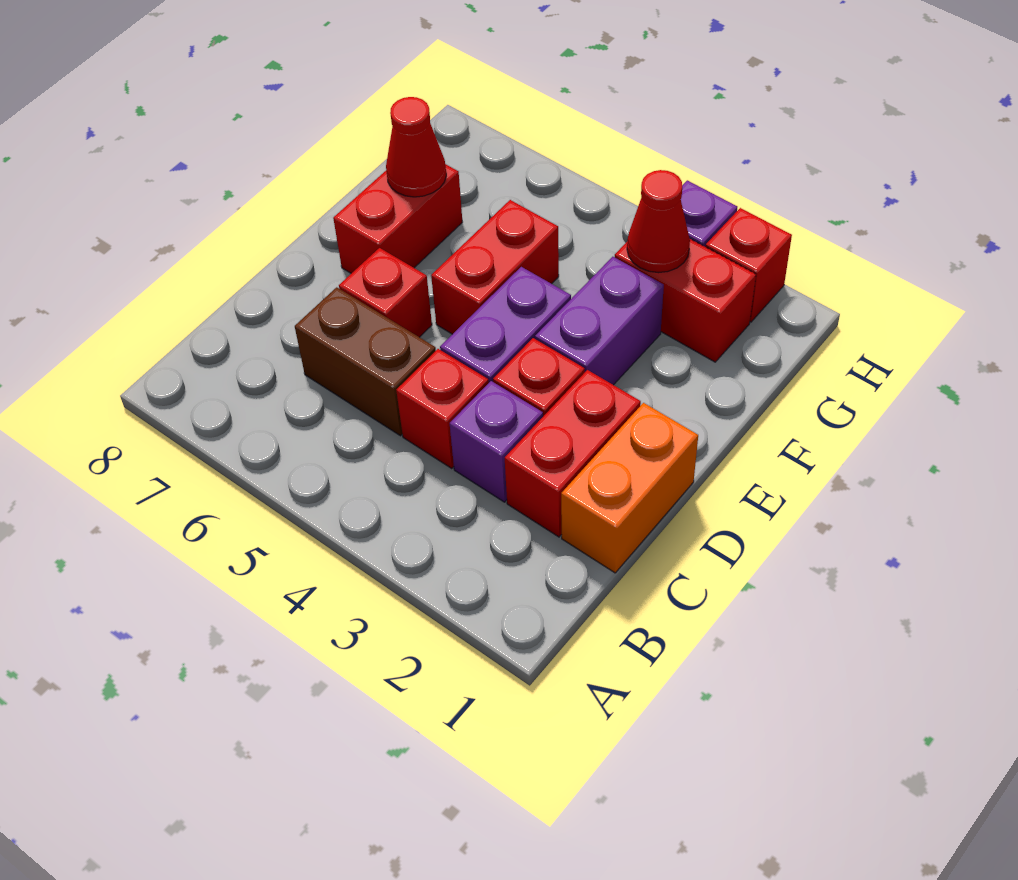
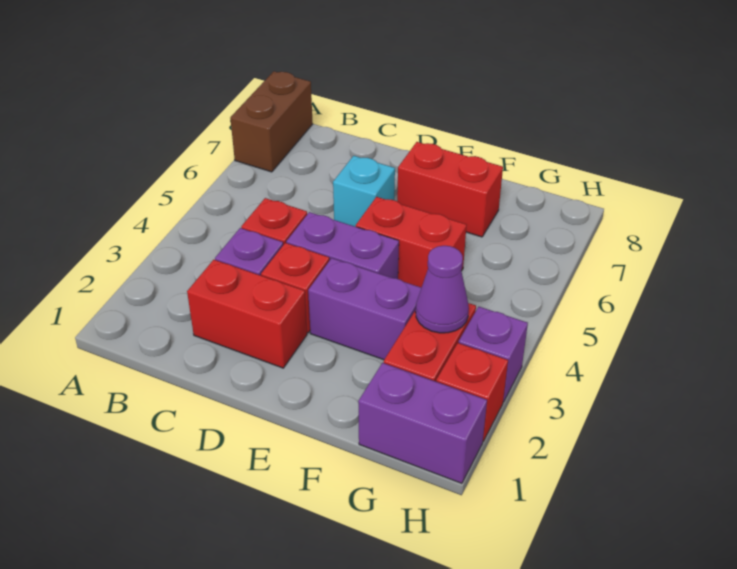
orange 1x2 brick [561,403,698,573] -> none
brown 1x2 brick [295,287,436,436] -> brown 1x2 brick moved to [230,71,313,172]
red 1x1 brick [339,248,432,337] -> cyan 1x1 brick [333,156,395,227]
red 1x1 cone [386,97,446,197] -> none
none -> purple 1x2 brick [358,363,487,484]
red 1x1 cone [627,170,690,273] -> purple 1x1 cone [416,246,469,333]

